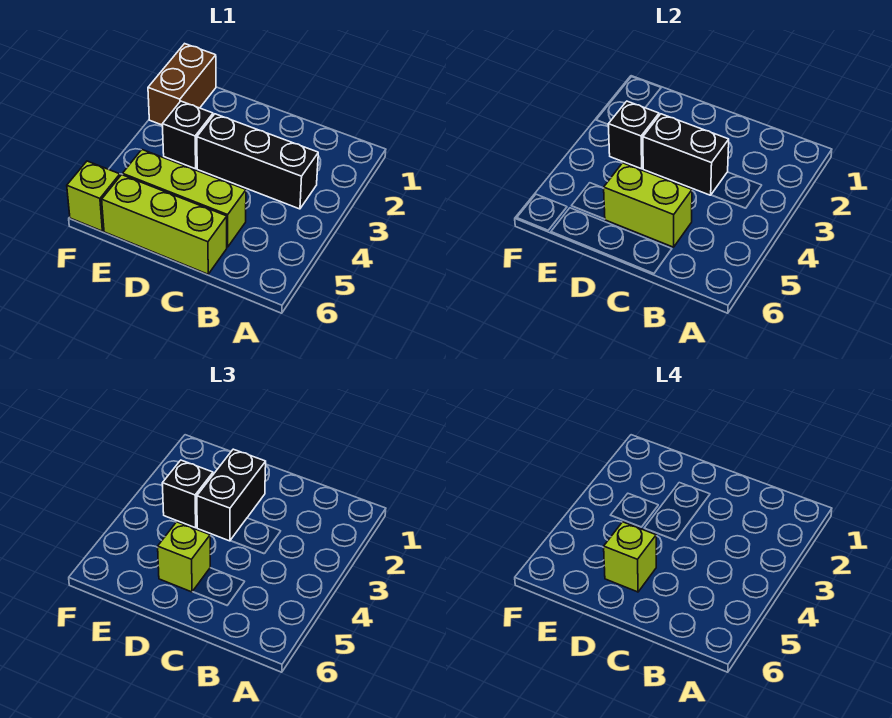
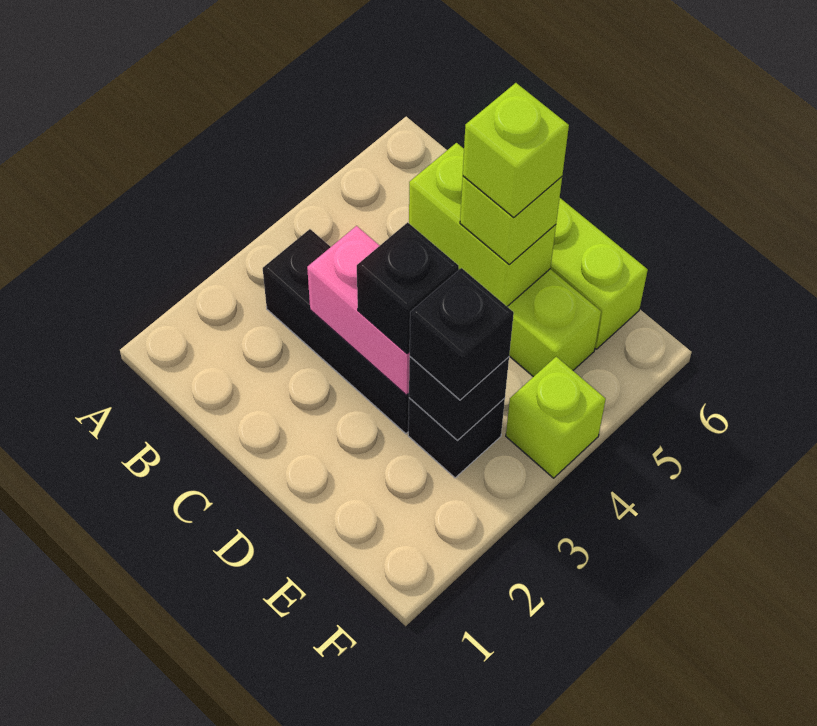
black 1x2 brick [643,114,729,195] -> pink 1x2 brick [307,226,410,395]
black 1x2 brick [197,449,266,541] -> black 1x1 brick [357,222,459,353]
brown 1x2 brick [148,44,216,125] -> none
lime 1x1 brick [67,161,120,231] -> lime 1x1 brick moved to [506,357,606,478]

